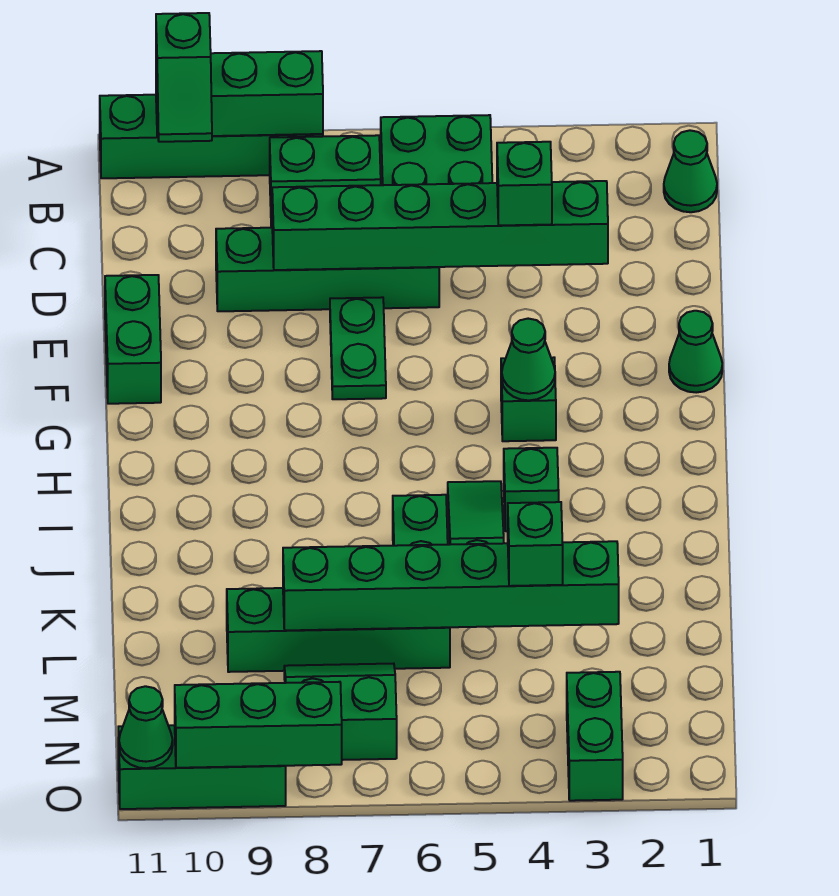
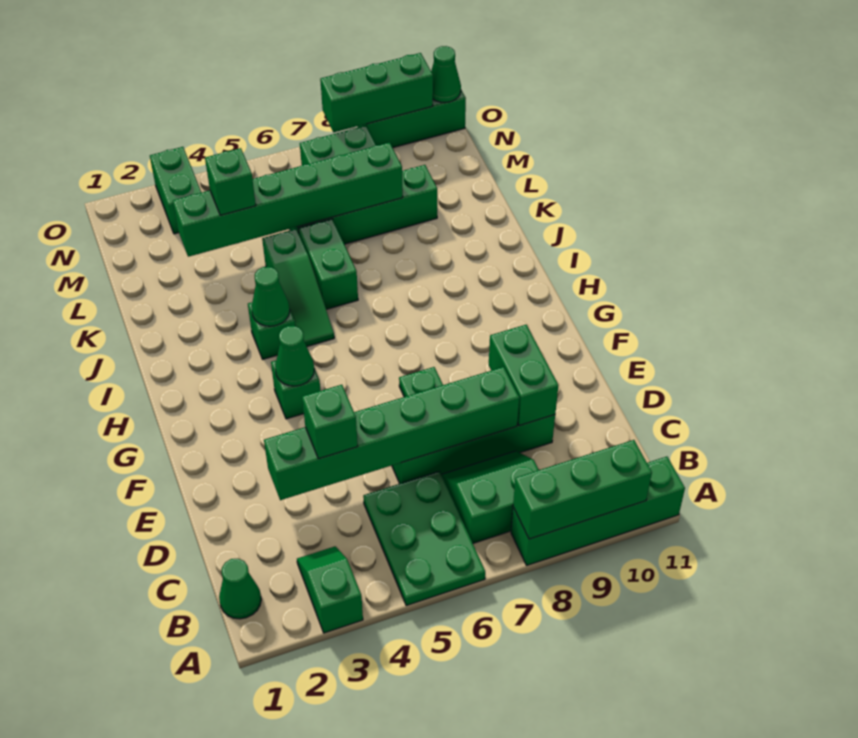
green 1x2 slope [156,13,212,142] -> green 1x2 slope moved to [297,546,363,633]
green 1x2 brick [105,275,161,404] -> green 1x2 brick moved to [489,325,559,426]
green 1x1 cone [669,311,722,393] -> green 1x1 cone moved to [252,267,290,326]

